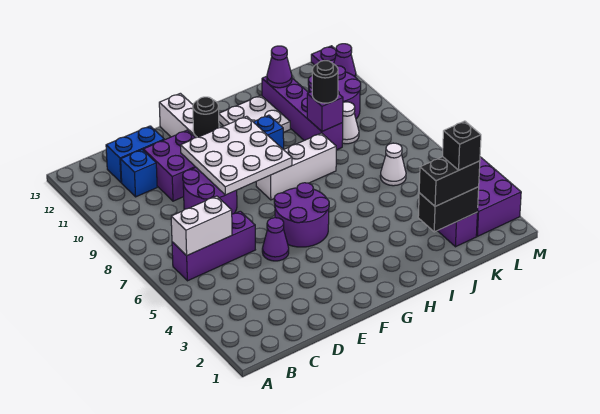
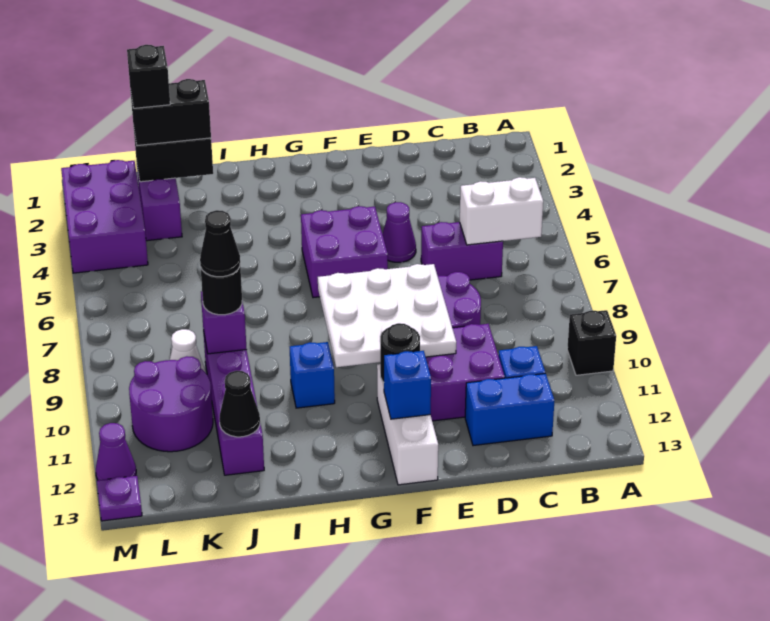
none -> black 1x1 brick [567,310,616,375]
purple 1x3 brick [172,211,255,281] -> purple 1x2 brick [421,222,503,280]
purple 2x2 round brick [274,183,329,247] -> purple 2x2 brick [301,206,388,298]
none -> blue 1x1 brick [384,351,431,419]
white 1x3 brick [256,133,336,200] -> none
white 2x2 plate [219,95,290,132] -> none
none -> black 1x1 cone [200,210,240,277]
purple 1x1 cone [267,46,292,88] -> black 1x1 cone [219,371,260,437]
white 1x1 cone [380,143,406,186] -> none

